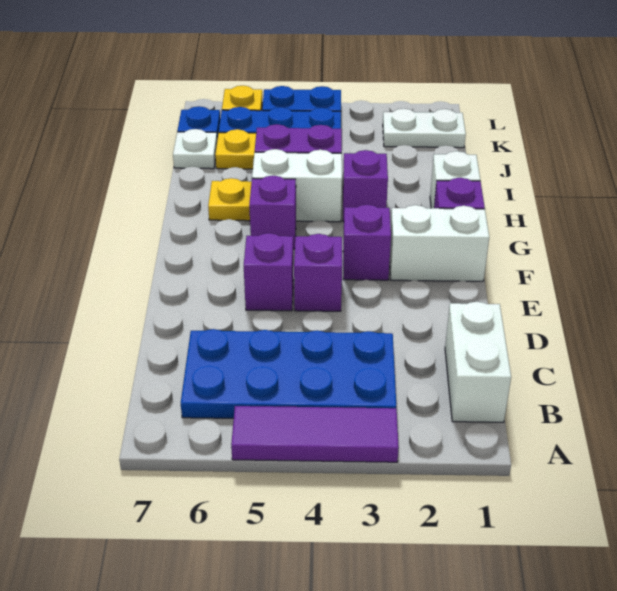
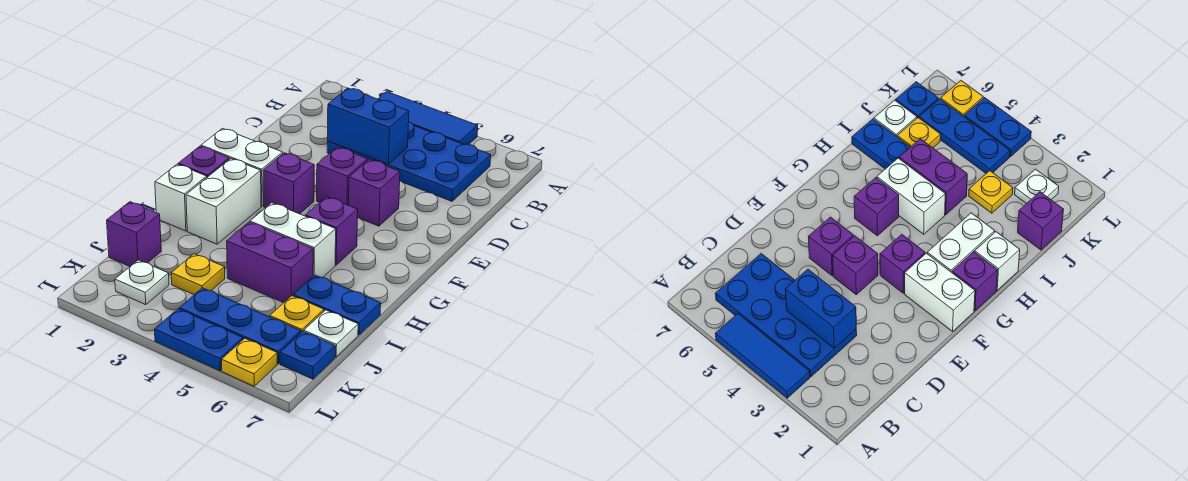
purple 1x3 tile [231,406,399,462] -> blue 1x3 tile [378,92,478,145]
white 1x2 brick [445,302,511,422] -> white 1x2 brick moved to [186,159,261,244]
none -> blue 1x2 brick [328,88,409,164]
purple 1x1 brick [343,150,388,222] -> purple 1x1 brick moved to [107,202,161,266]
yellow 1x1 plate [208,178,252,221] -> yellow 1x1 plate moved to [171,254,225,295]
none -> blue 1x2 plate [293,275,381,335]
white 1x2 plate [383,109,466,148] -> white 1x1 plate [115,260,169,305]

